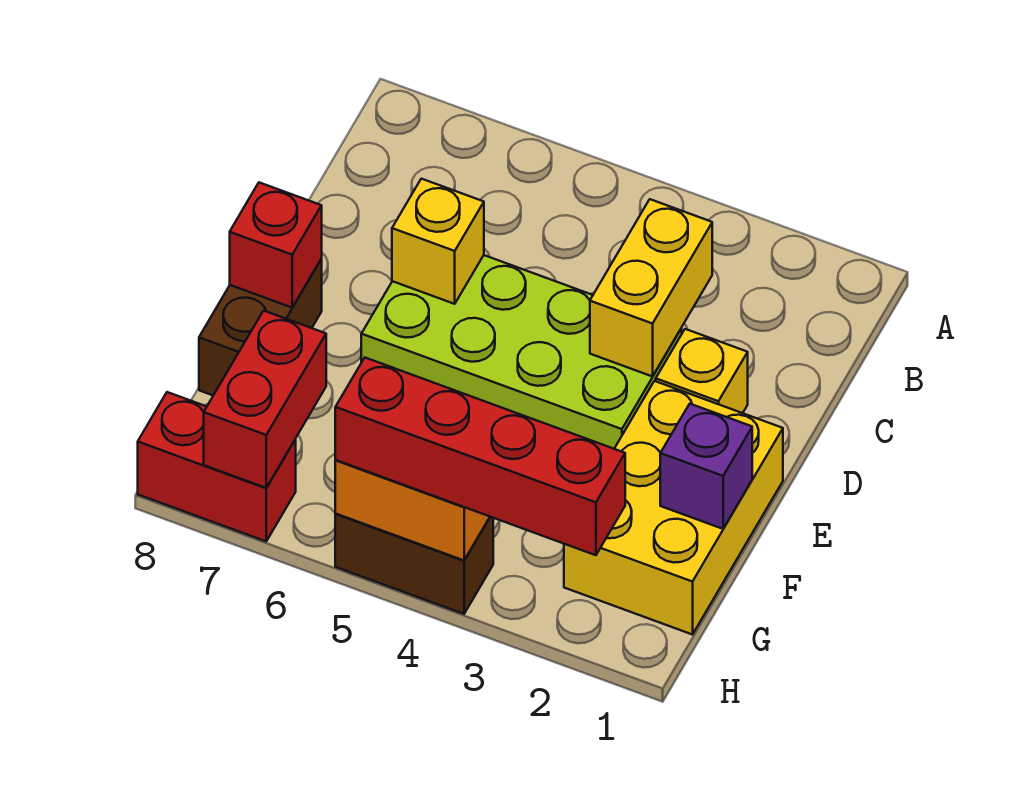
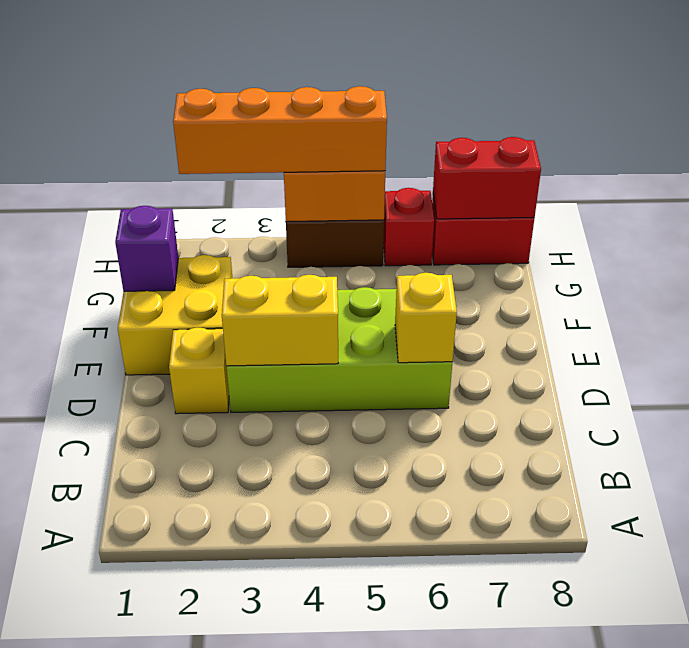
yellow 1x2 brick [590,199,712,376] -> yellow 1x2 brick turned to [222,275,338,366]
yellow 2x3 brick [564,381,783,635] -> yellow 2x2 brick [118,255,232,375]
brown 1x2 brick [199,259,322,395] -> none
red 1x1 brick [230,183,322,307] -> red 1x1 brick moved to [383,188,434,266]
red 1x2 brick [204,311,326,488] -> red 1x2 brick turned to [433,137,541,219]
red 1x4 brick [335,358,625,555] -> orange 1x4 brick [173,86,387,174]

